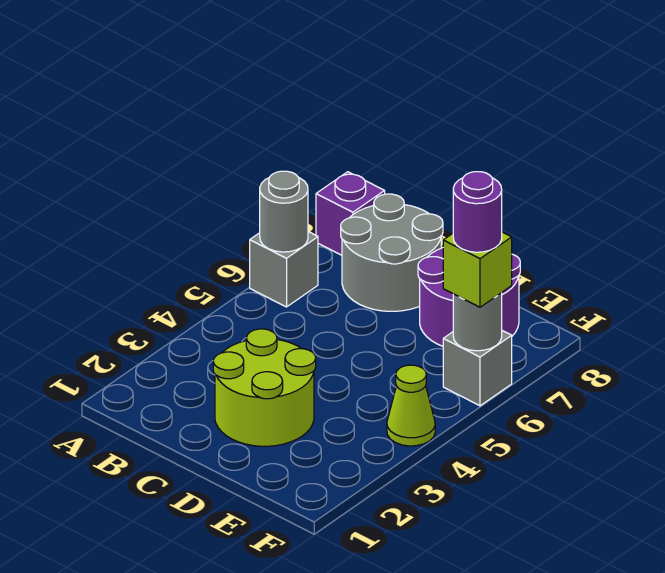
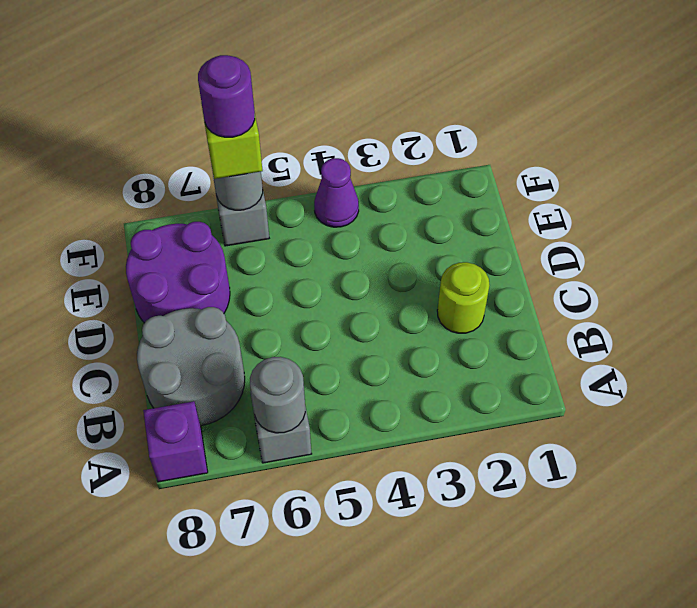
lime 2x2 round brick [213,329,316,446] -> lime 1x1 round brick [437,262,490,333]
lime 1x1 cone [387,365,435,446] -> purple 1x1 cone [314,158,359,227]

